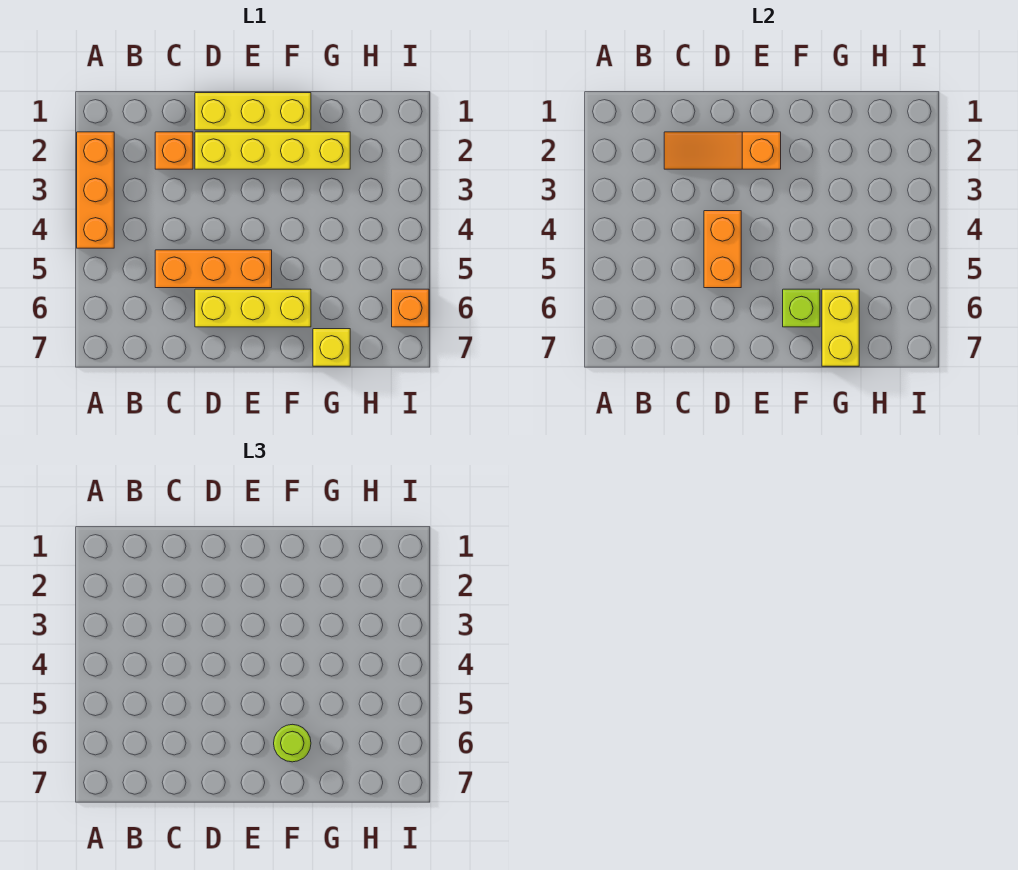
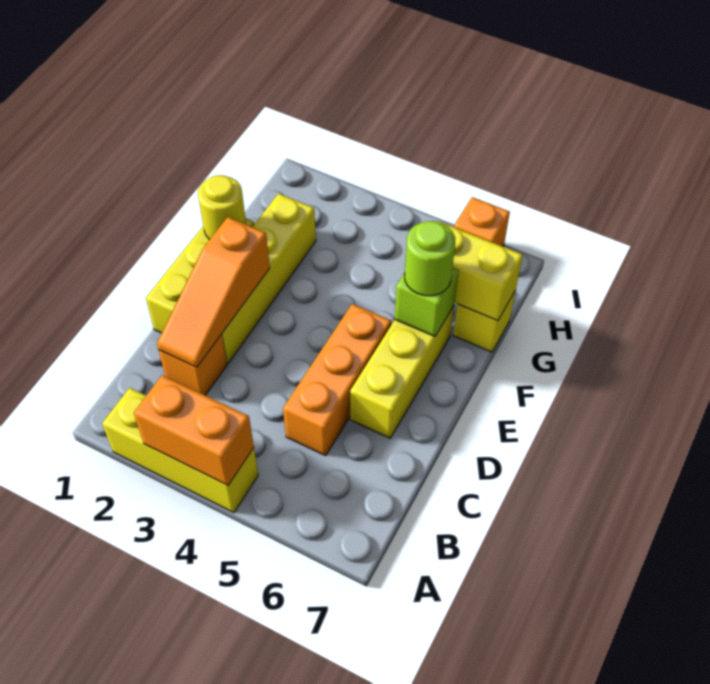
orange 1x3 brick [77,132,114,248] -> yellow 1x3 brick [102,388,258,513]
orange 1x2 brick [704,211,741,288] -> orange 1x2 brick moved to [134,375,254,485]
none -> yellow 1x1 round brick [198,175,246,239]

